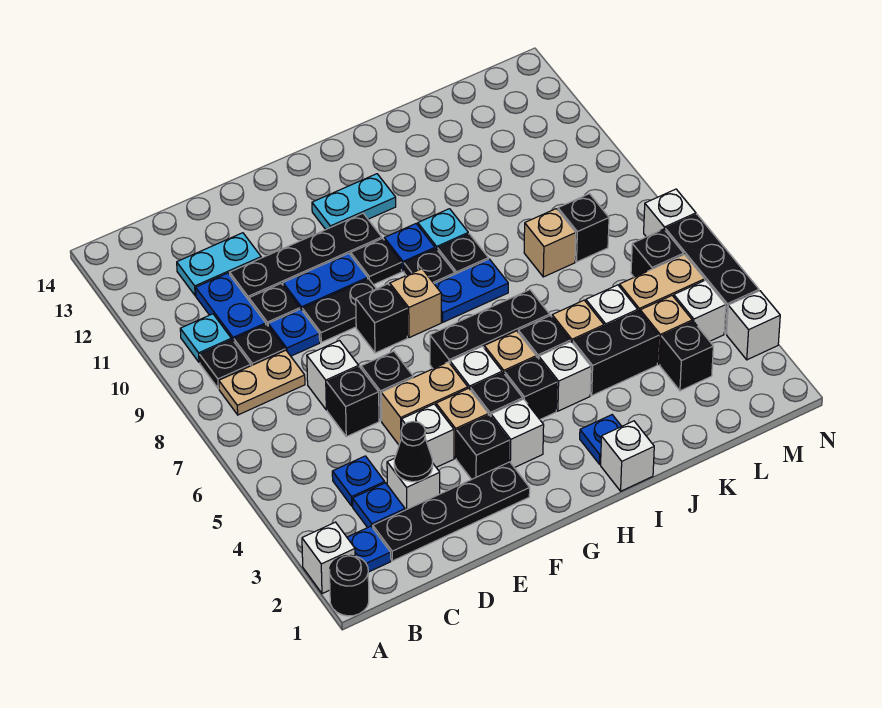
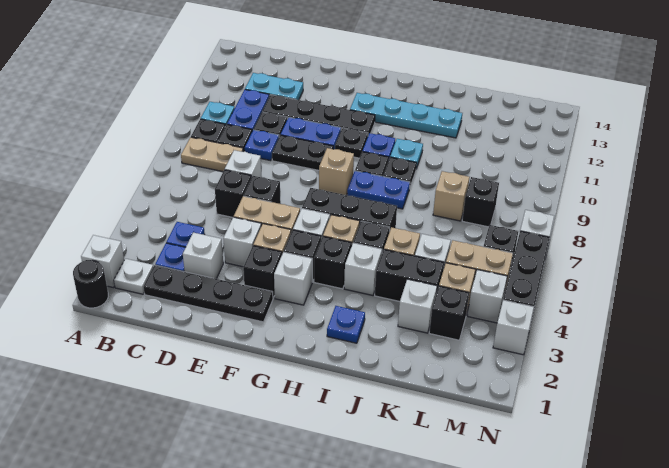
blue 1x1 plate [347,526,391,572] -> white 1x1 plate [114,259,153,294]
black 1x1 cone [394,422,433,482] -> none
black 1x1 brick [356,284,407,353] -> none
cyan 1x2 plate [312,174,396,229] -> cyan 1x4 plate [350,93,462,138]
white 1x1 brick [601,421,654,491] -> white 1x1 brick moved to [398,279,437,333]

